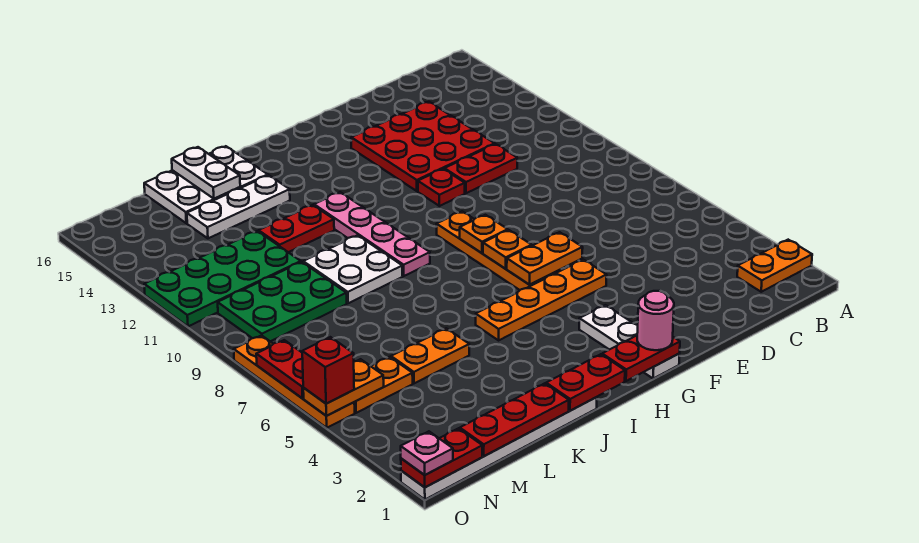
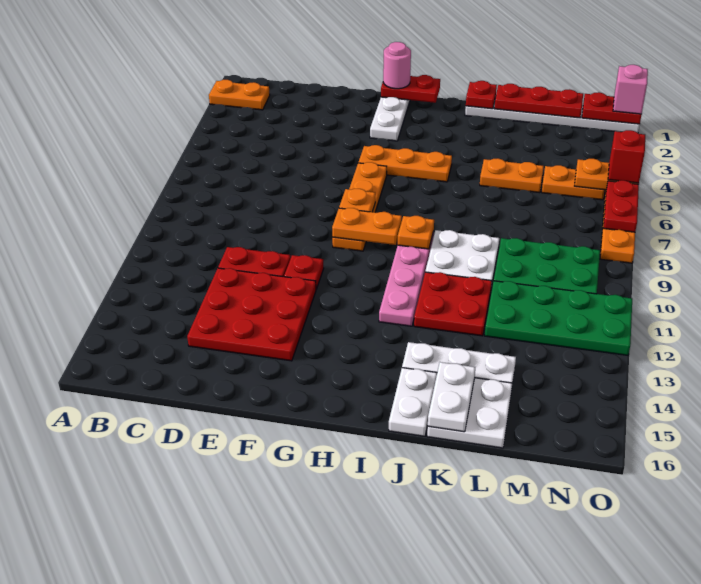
orange 1x4 plate [476,260,607,340] -> orange 1x3 plate [358,145,452,182]
orange 1x2 plate [507,232,583,285] -> orange 1x2 plate moved to [332,208,402,245]
orange 1x1 plate [483,230,532,269] -> orange 1x1 plate moved to [398,216,434,249]
red 1x2 plate [546,354,625,411] -> red 1x1 plate [466,81,497,109]
red 1x2 plate [259,205,334,252] -> red 2x2 plate [414,272,492,336]
pink 1x1 plate [401,431,453,475] -> pink 1x1 brick [613,65,648,114]

